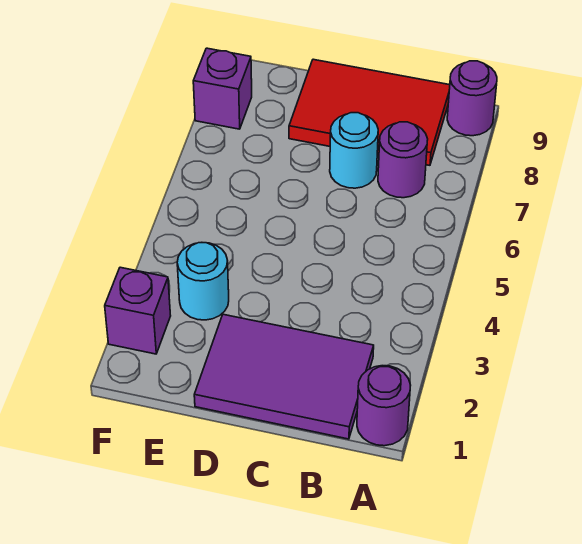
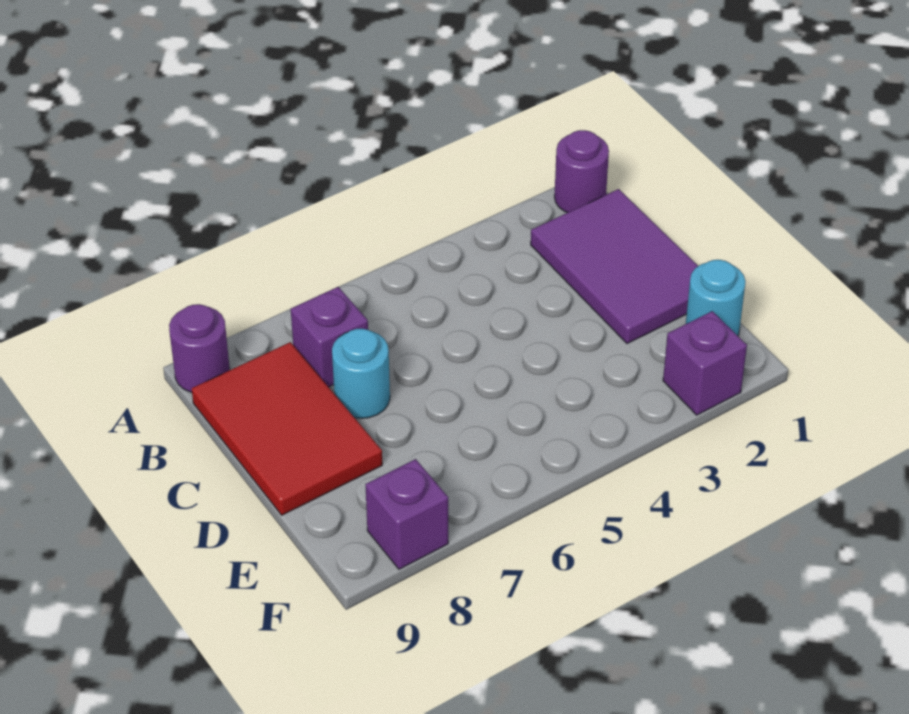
purple 1x1 round brick [378,122,428,198] -> purple 1x1 brick [291,287,368,387]
cyan 1x1 round brick [177,243,229,320] -> cyan 1x1 round brick moved to [686,260,746,336]

